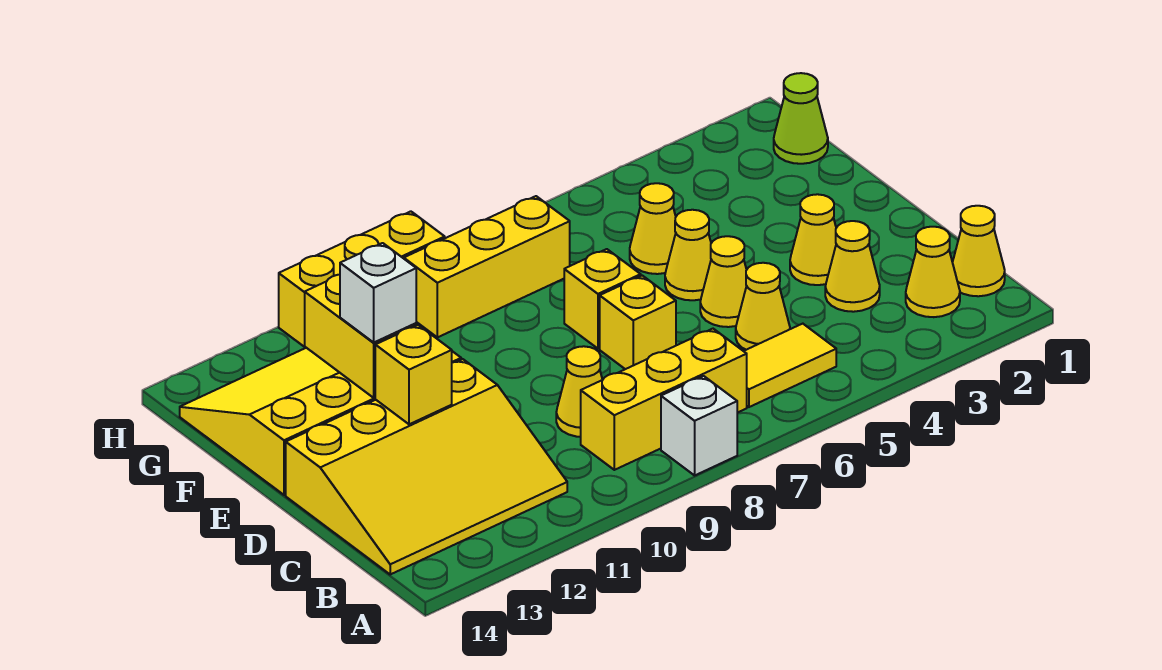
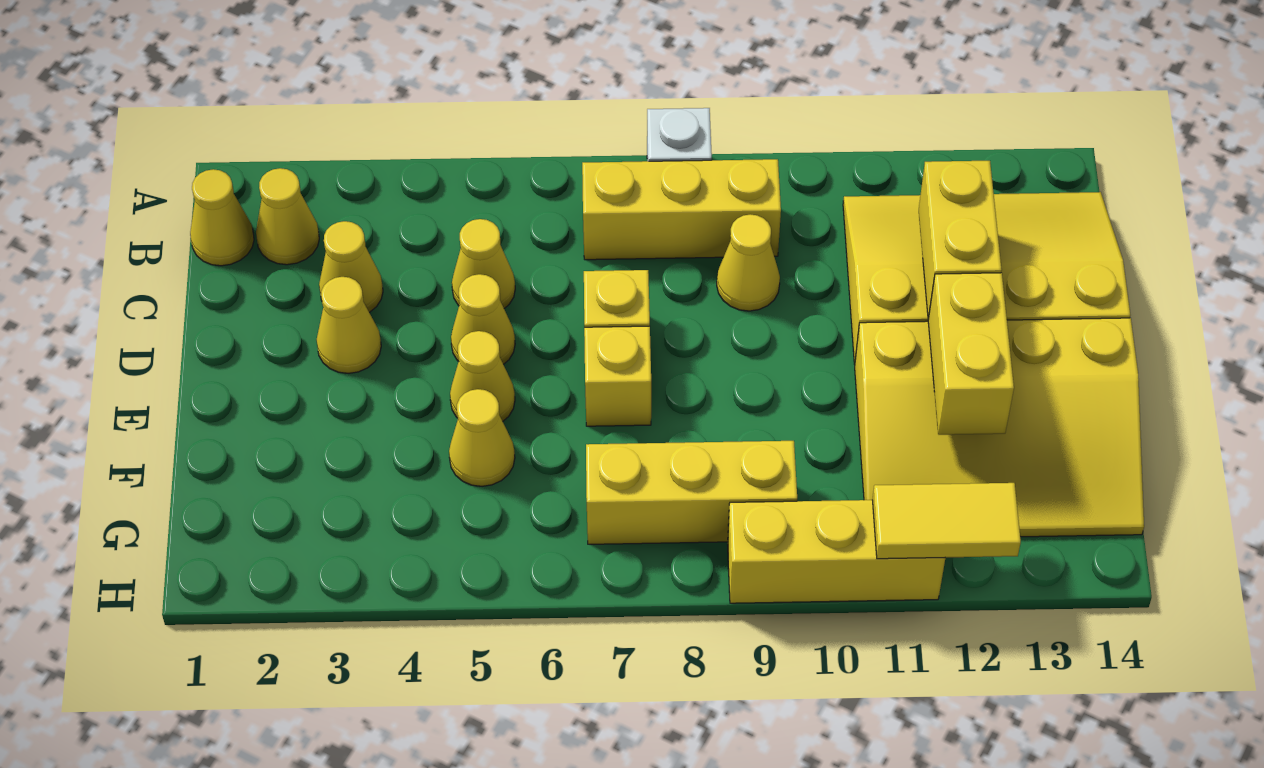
yellow 1x2 tile [744,324,836,407] -> yellow 1x2 tile moved to [872,483,1021,559]
yellow 1x1 brick [375,325,452,424] -> yellow 1x2 brick [919,161,1002,318]
white 1x1 brick [340,243,416,342] -> none
lime 1x1 cone [774,73,828,164] -> none

